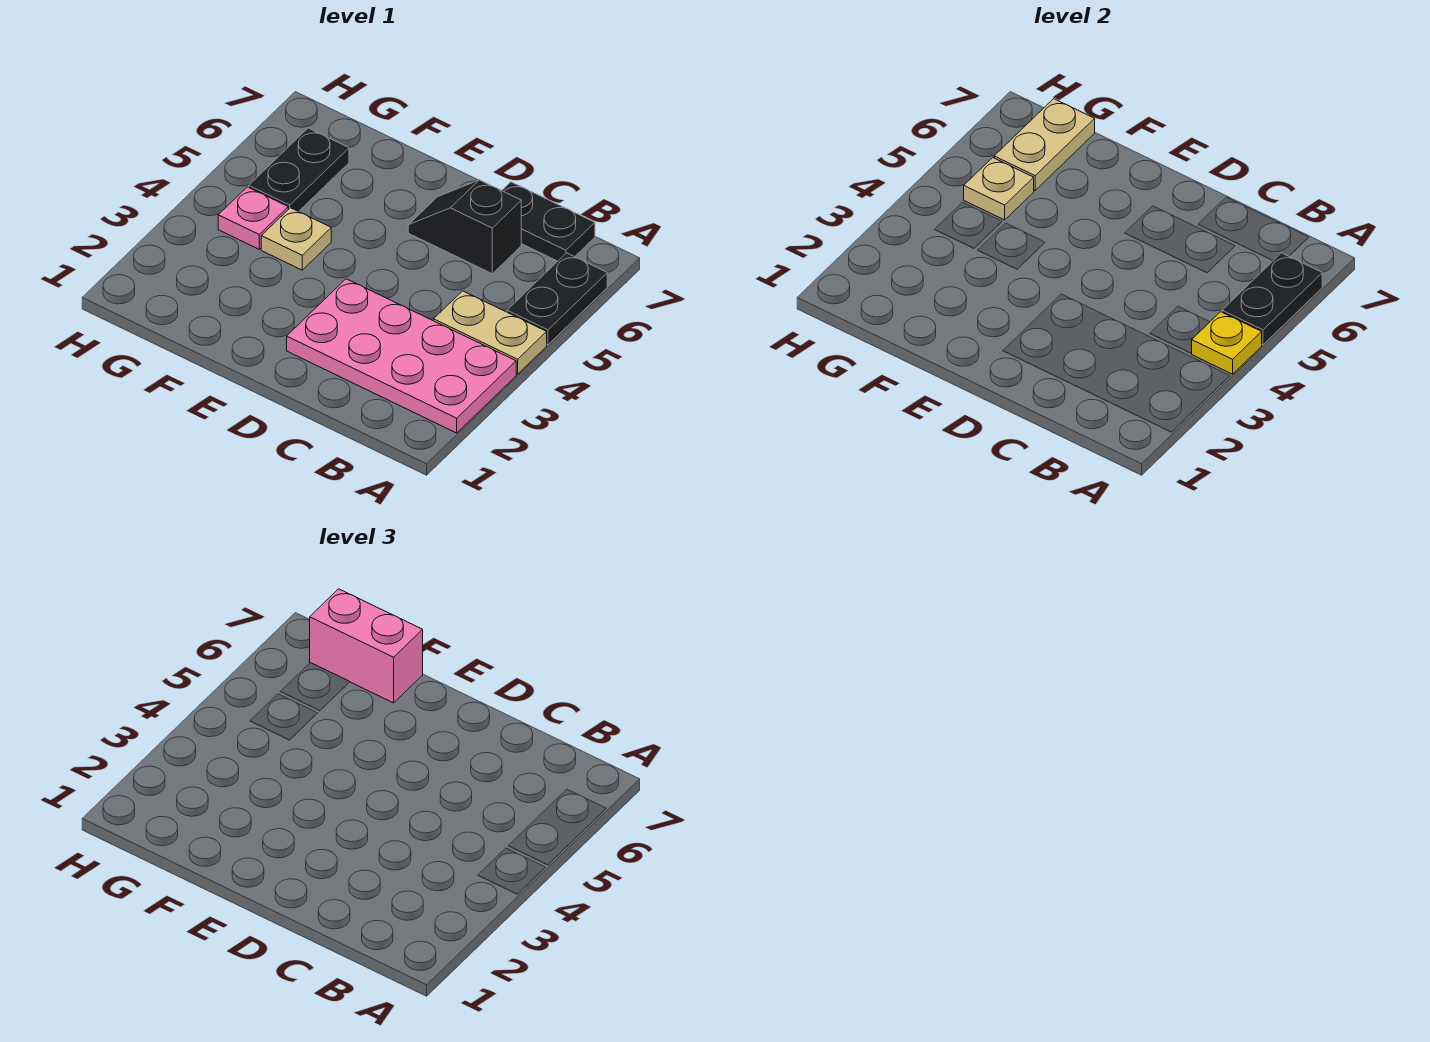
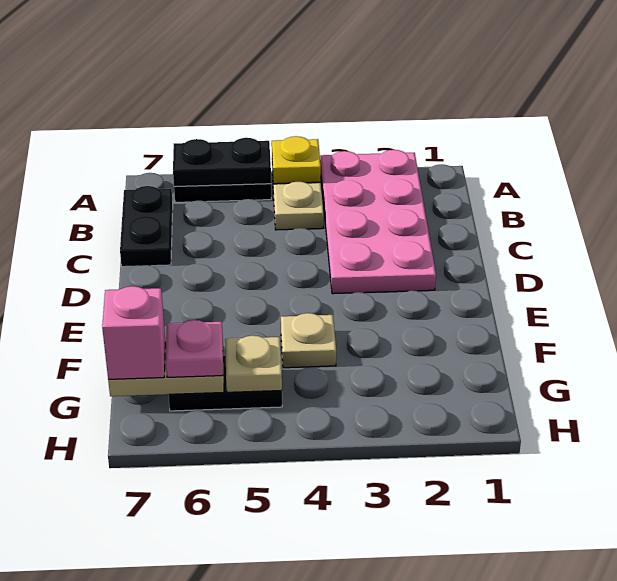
black 1x2 slope [408,180,521,274] -> none
pink 1x2 brick [310,589,423,703] -> pink 1x1 brick [102,286,165,379]
pink 1x1 plate [218,187,288,249] -> pink 1x1 plate moved to [166,320,223,377]

